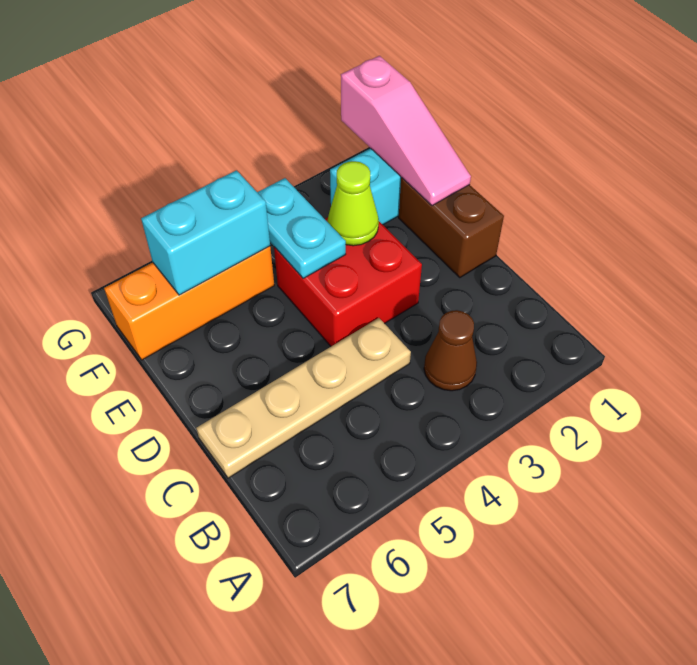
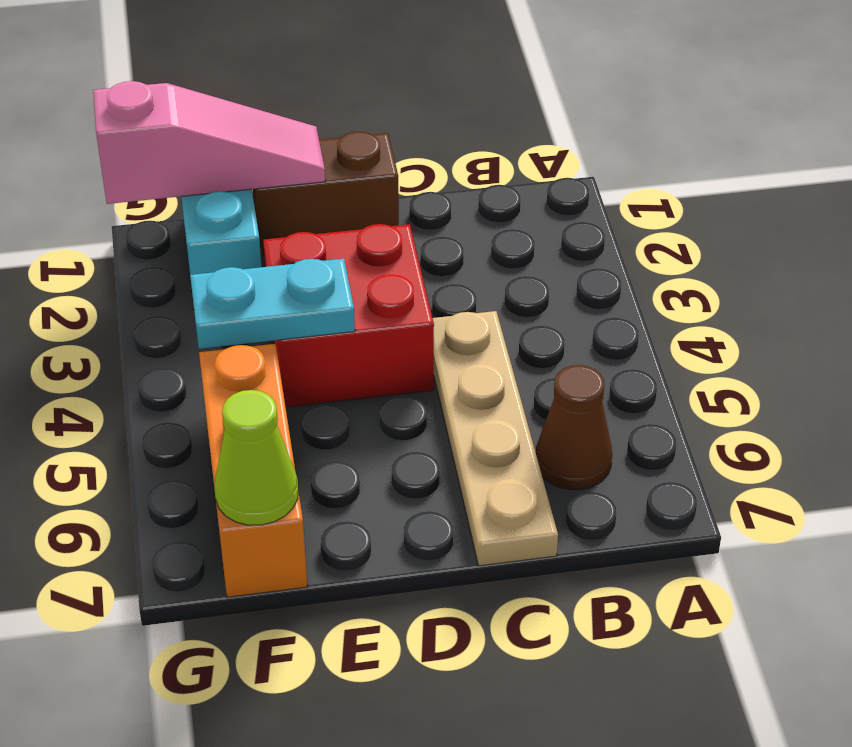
brown 1x1 cone [424,310,477,391] -> brown 1x1 cone moved to [536,365,612,490]
lime 1x1 cone [328,161,379,246] -> lime 1x1 cone moved to [214,390,298,525]
cyan 1x2 brick [141,170,270,295] -> none

